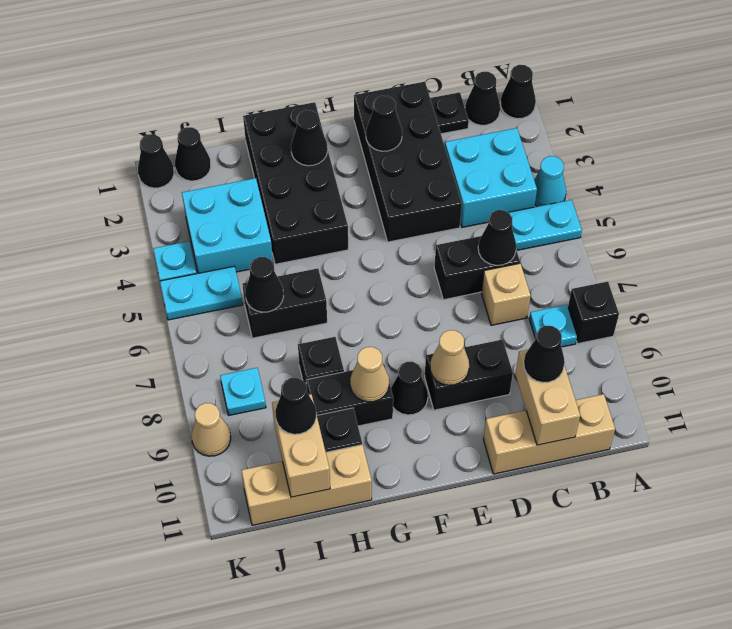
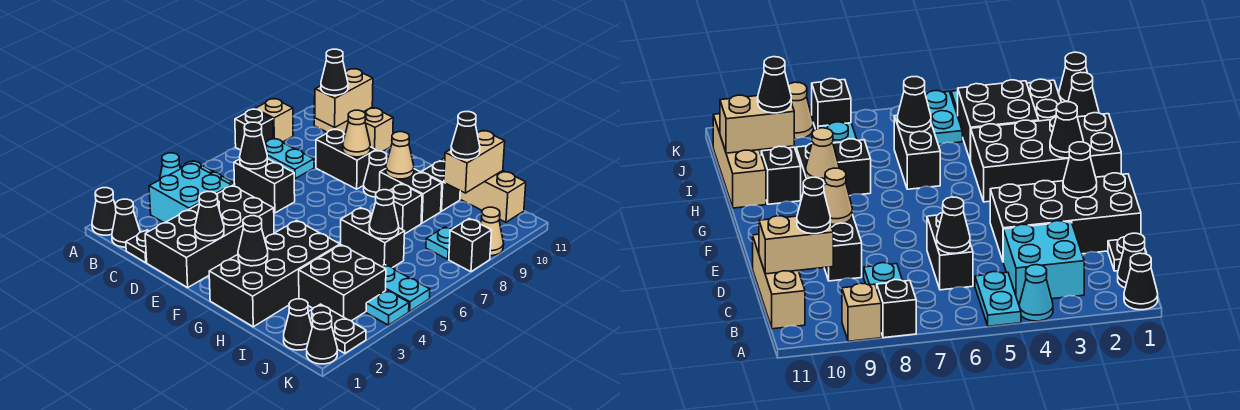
cyan 1x1 plate [529,305,577,347] -> cyan 1x2 plate [265,138,314,179]
tan 1x1 brick [481,263,531,325] -> tan 1x1 brick moved to [255,99,293,142]
cyan 2x2 brick [182,178,273,273] -> black 2x2 brick [299,245,386,321]
none -> black 1x2 plate [308,304,366,353]
none -> black 1x1 brick [449,219,492,272]

